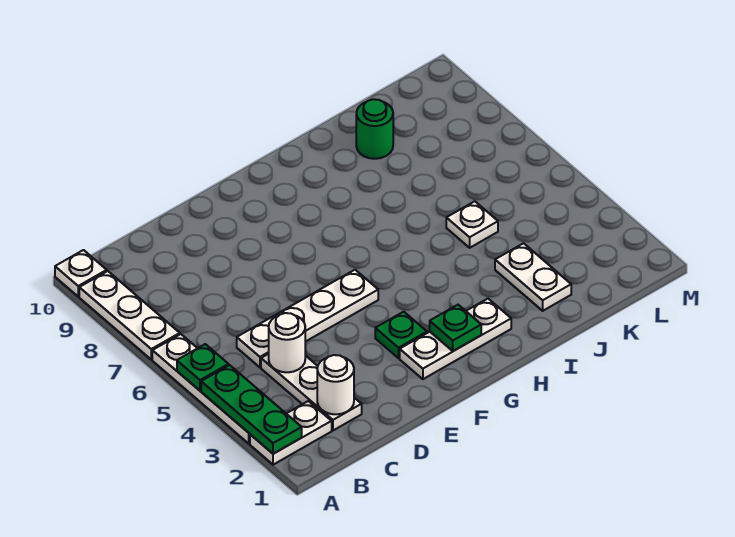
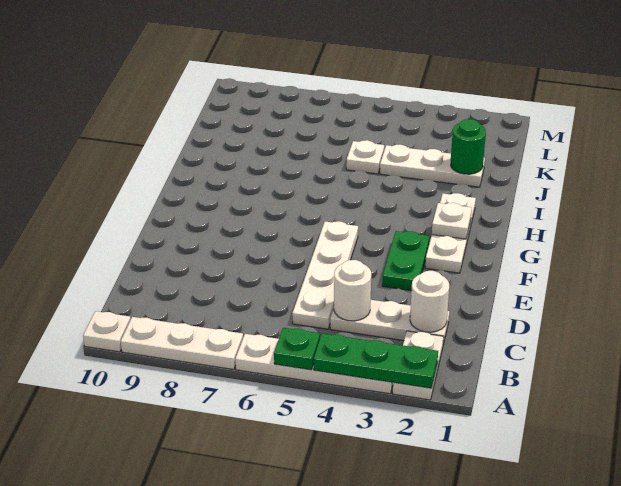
green 1x1 plate [375,312,427,358] -> green 1x2 plate [382,231,430,291]
green 1x1 plate [430,305,481,351] -> white 1x1 plate [432,203,472,239]
white 1x2 plate [495,243,571,311] -> white 1x3 plate [380,145,485,187]
green 1x1 round brick [356,99,393,159] -> green 1x1 round brick moved to [451,119,486,174]

